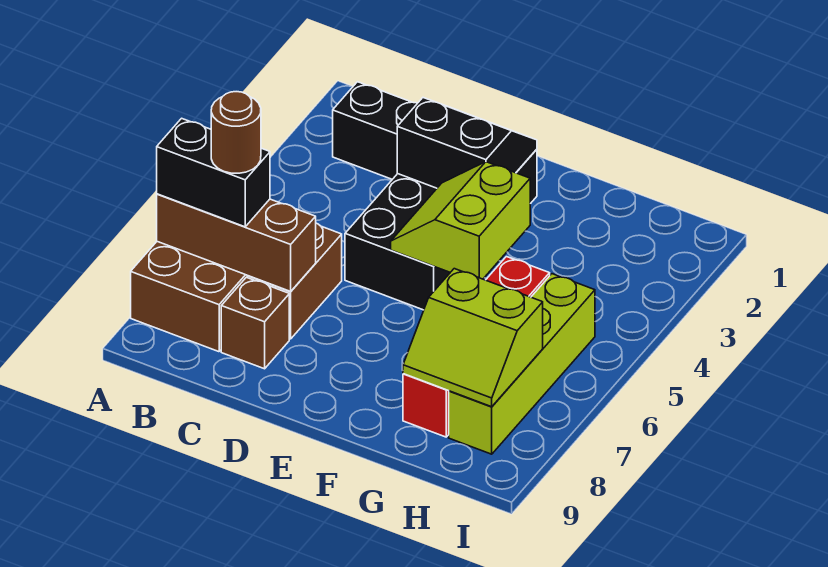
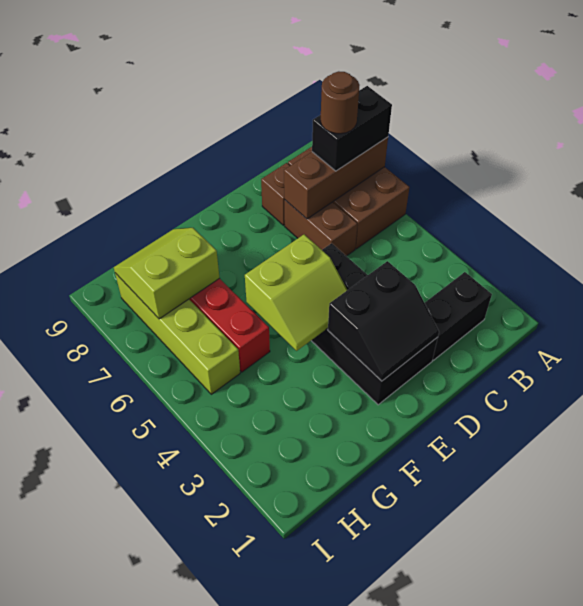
lime 2x2 slope [391,162,530,279] -> lime 2x2 slope turned to [245,235,347,351]

